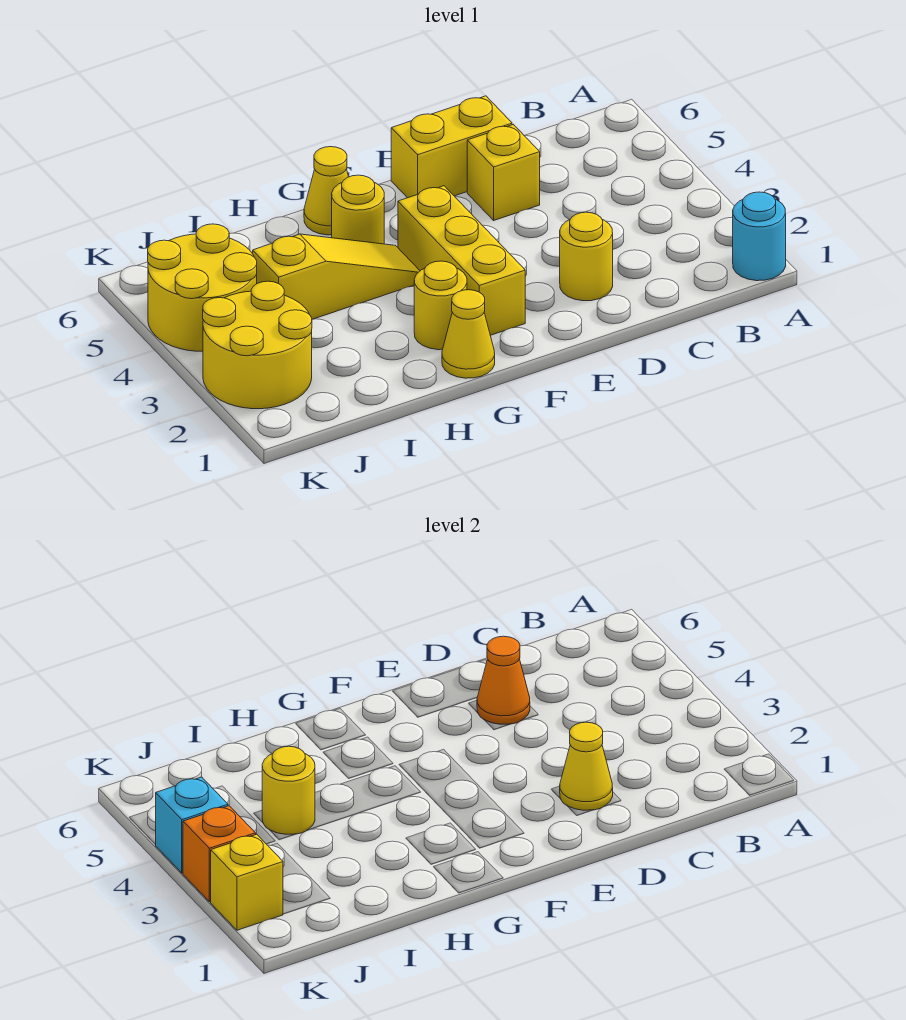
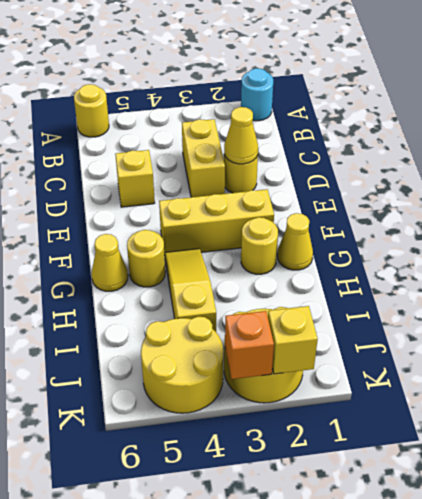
orange 1x1 cone [477,636,530,724] -> none
yellow 1x2 brick [391,96,512,198] -> yellow 1x2 brick moved to [182,119,225,197]
yellow 1x1 round brick [262,746,315,834] -> yellow 1x1 round brick moved to [74,84,109,137]
cyan 1x1 brick [155,777,228,873] -> none

